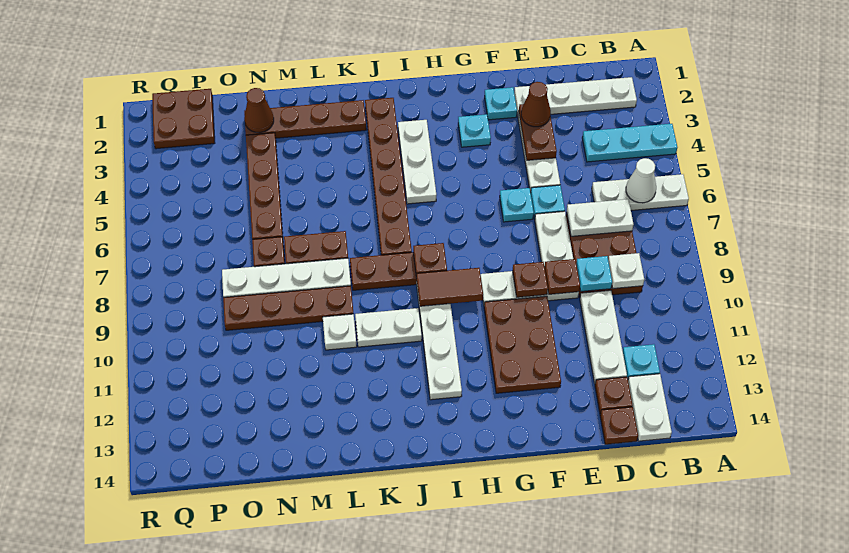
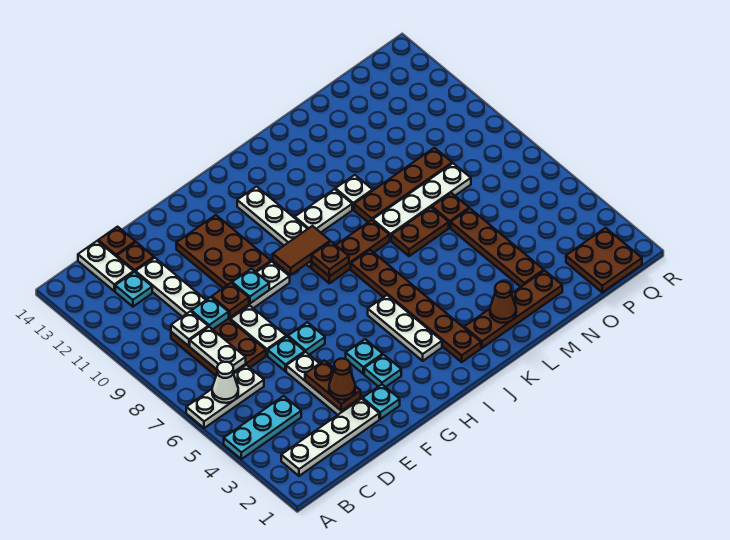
white 1x2 plate [567,199,634,236] -> white 1x2 plate turned to [190,327,246,372]
brown 1x1 plate [513,262,548,297] -> cyan 1x1 plate [232,269,269,303]
none -> cyan 1x1 plate [346,339,383,374]
brown 1x1 cone [244,88,274,133] -> brown 1x1 cone moved to [490,282,516,323]

